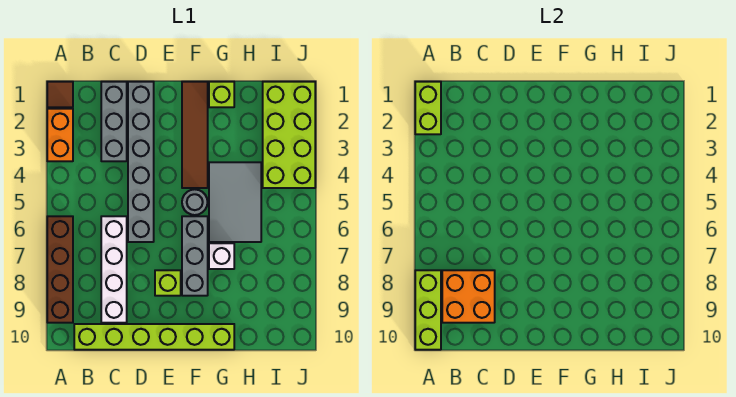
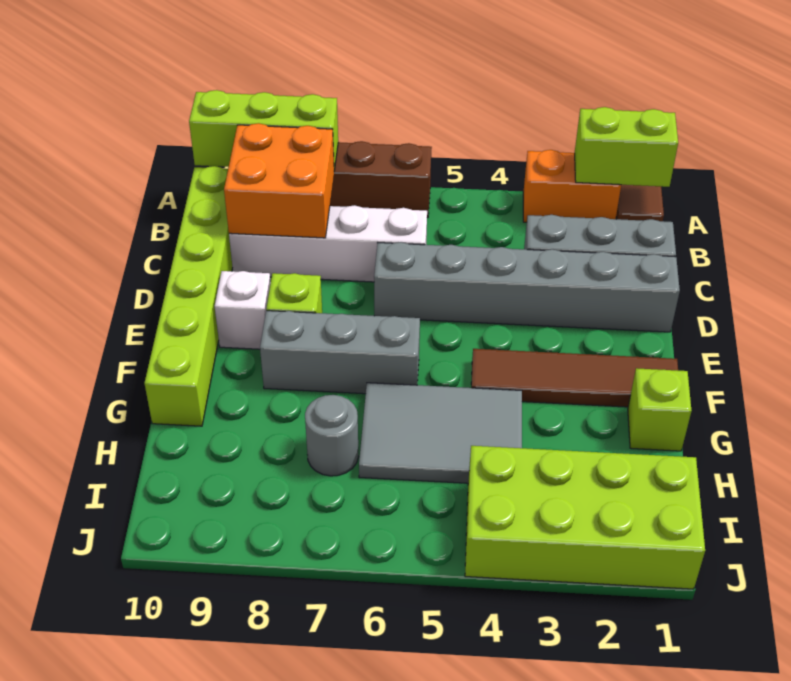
grey 1x1 round brick [182,189,208,215] -> grey 1x1 round brick moved to [305,395,359,476]
white 1x1 brick [209,243,234,269] -> white 1x1 brick moved to [215,271,271,349]

